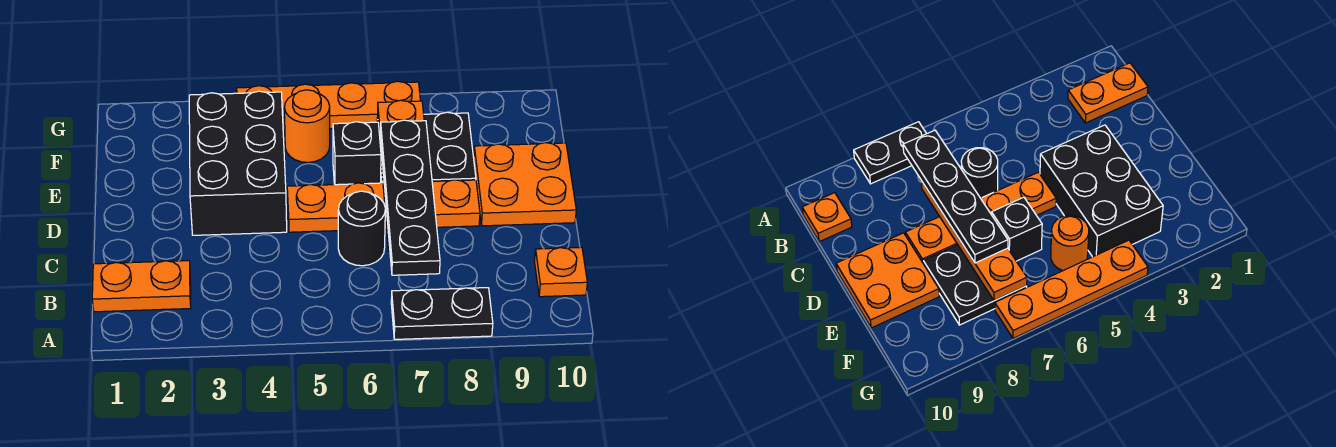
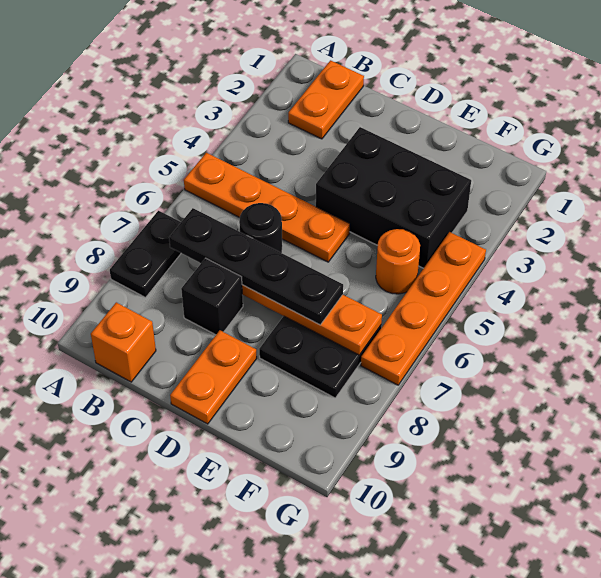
orange 1x1 plate [535,247,587,297] -> orange 1x1 brick [91,302,156,382]
orange 1x4 plate [287,180,480,232] -> orange 1x4 plate turned to [184,153,350,262]
orange 2x2 plate [474,143,576,226] -> orange 1x2 plate [170,330,257,424]
black 1x1 brick [333,122,381,185] -> black 1x1 brick moved to [181,258,243,335]

